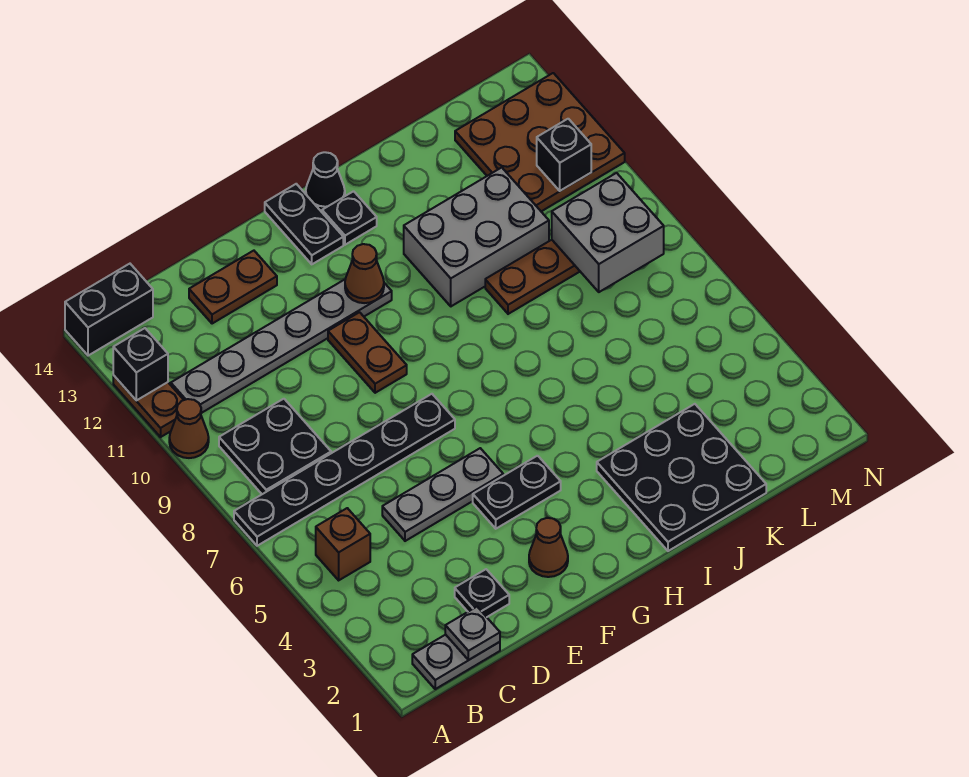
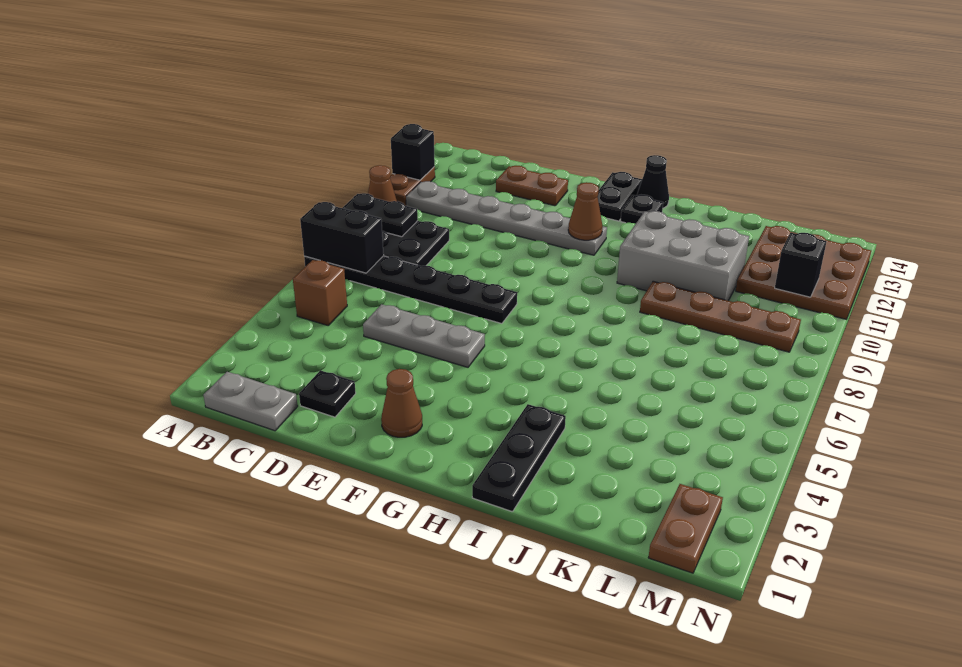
black 1x2 brick [65,264,153,356] -> black 1x2 brick moved to [300,202,384,273]
grey 1x1 plate [445,607,500,660] -> none
black 1x2 plate [473,456,561,529] -> black 1x2 plate moved to [343,193,418,237]
brown 1x2 plate [328,312,407,393] -> brown 1x2 plate moved to [648,484,723,573]
black 3x3 plate [597,404,766,551] -> black 1x3 plate [472,404,566,512]
grey 2x2 brick [552,173,664,292] -> none

